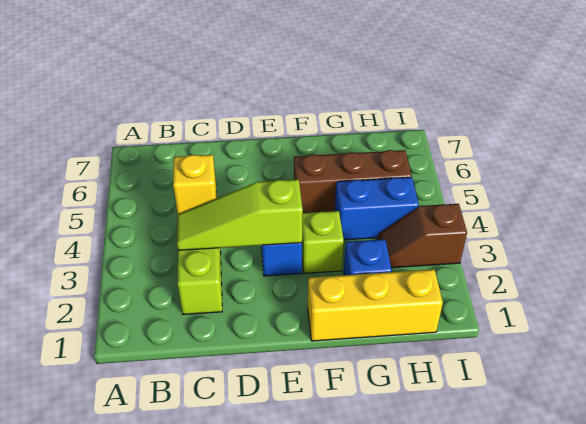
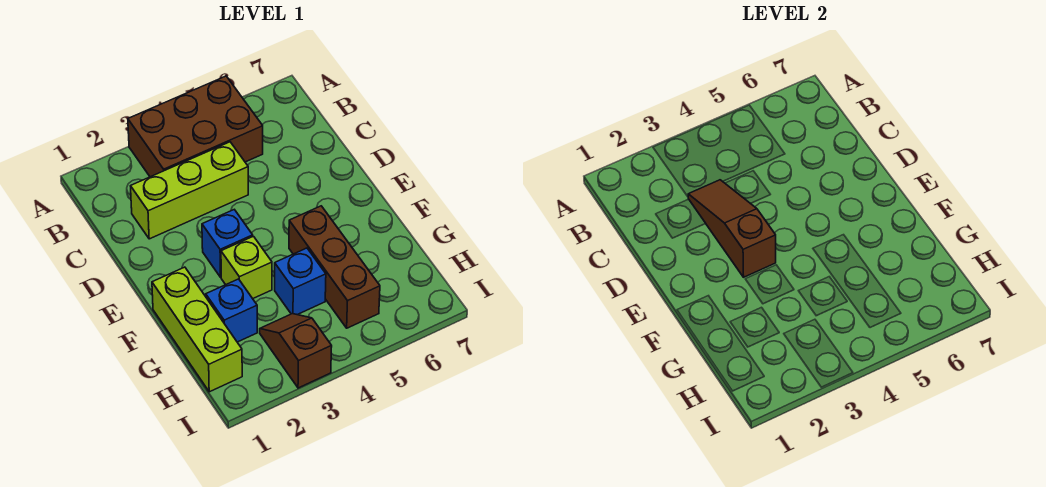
none -> brown 2x3 brick [128,76,263,177]
lime 1x3 slope [177,179,303,250] -> brown 1x3 slope [688,180,776,277]
yellow 1x1 brick [173,155,217,214] -> none
yellow 1x3 brick [308,269,443,341] -> lime 1x3 brick [152,267,242,392]
blue 1x2 brick [335,177,419,240] -> blue 1x1 brick [275,248,326,315]

